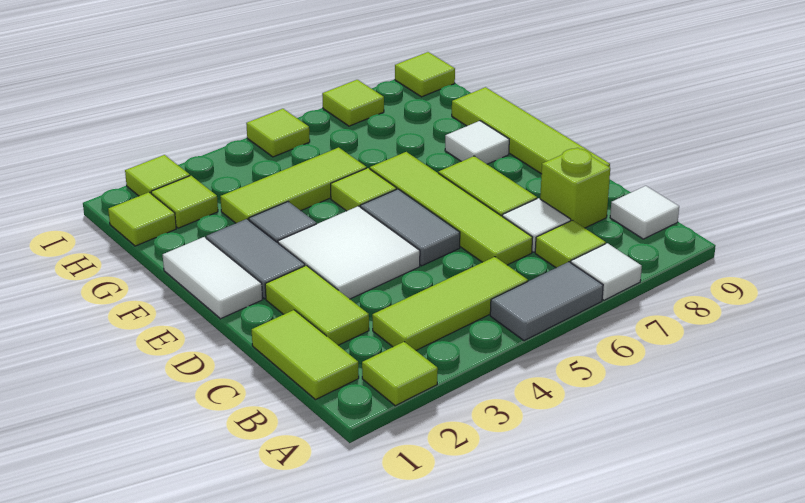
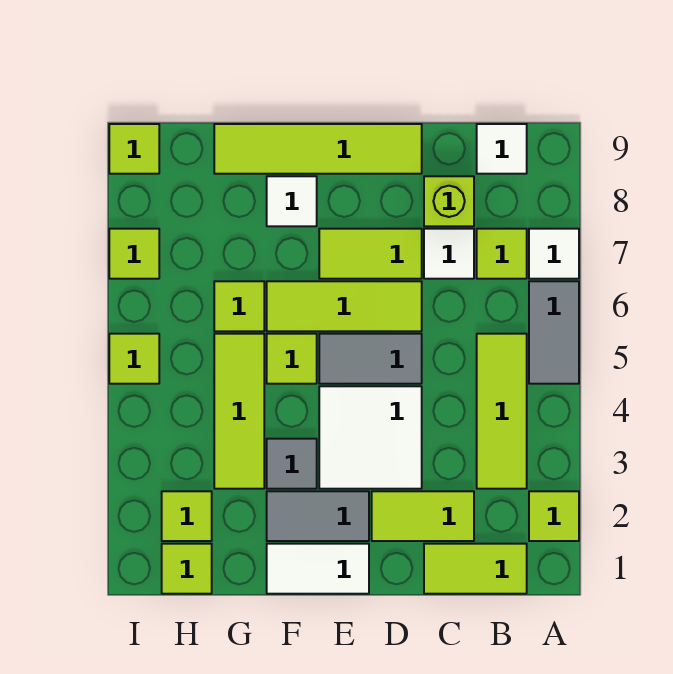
lime 1x4 tile [370,152,533,265] -> lime 1x3 tile [267,281,422,331]
lime 1x1 tile [125,155,190,196] -> lime 1x1 tile moved to [214,281,264,331]

